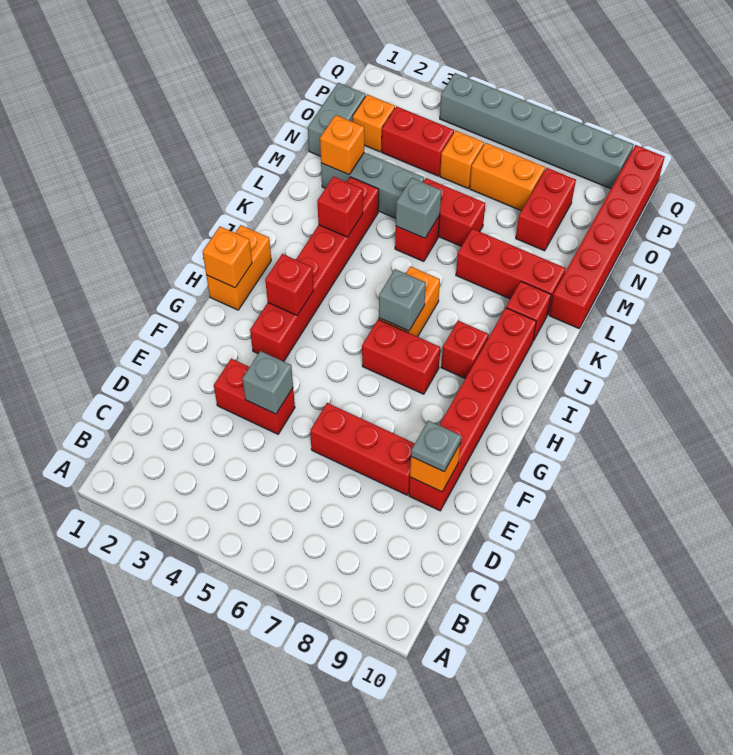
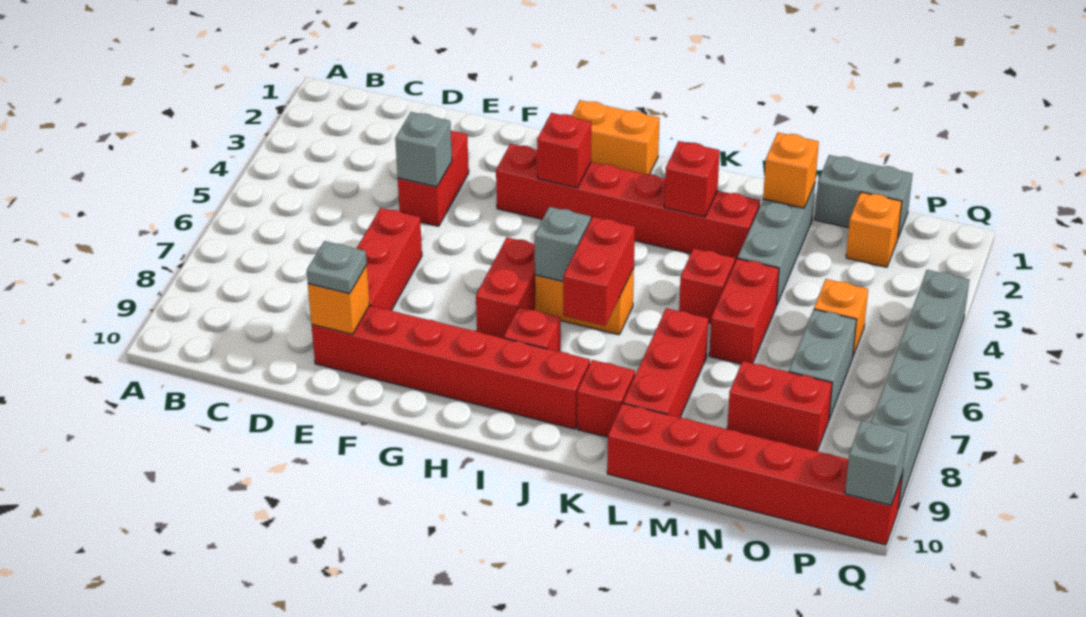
orange 1x1 brick [203,227,252,288] -> none
grey 1x1 brick [396,178,441,238] -> grey 1x1 brick moved to [845,421,908,505]
red 1x2 brick [382,106,454,176] -> red 1x2 brick moved to [563,217,635,326]
orange 1x2 brick [470,143,545,211] -> grey 1x2 brick [789,309,857,419]

